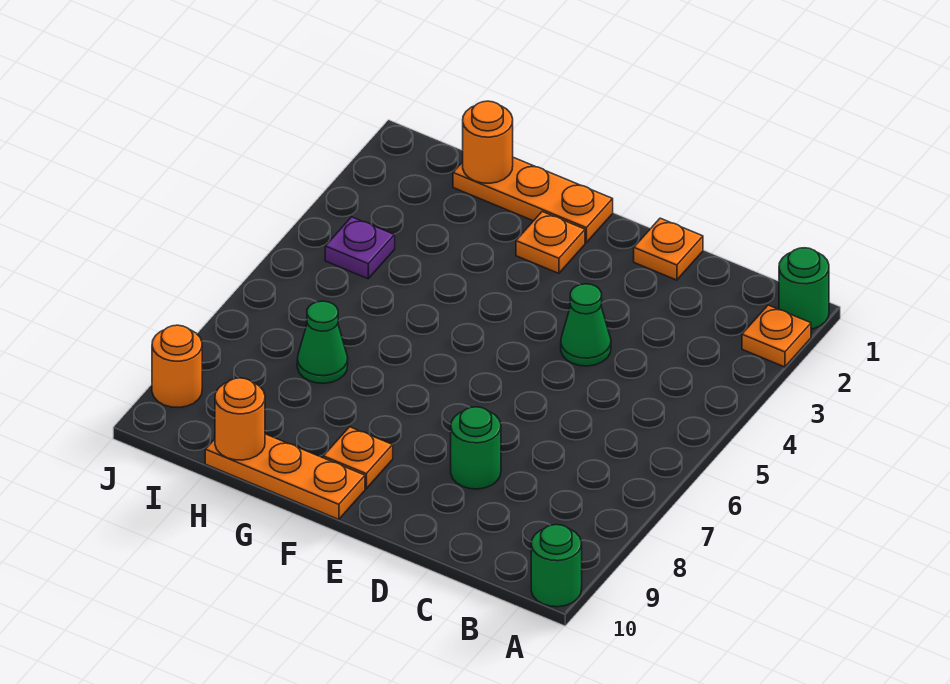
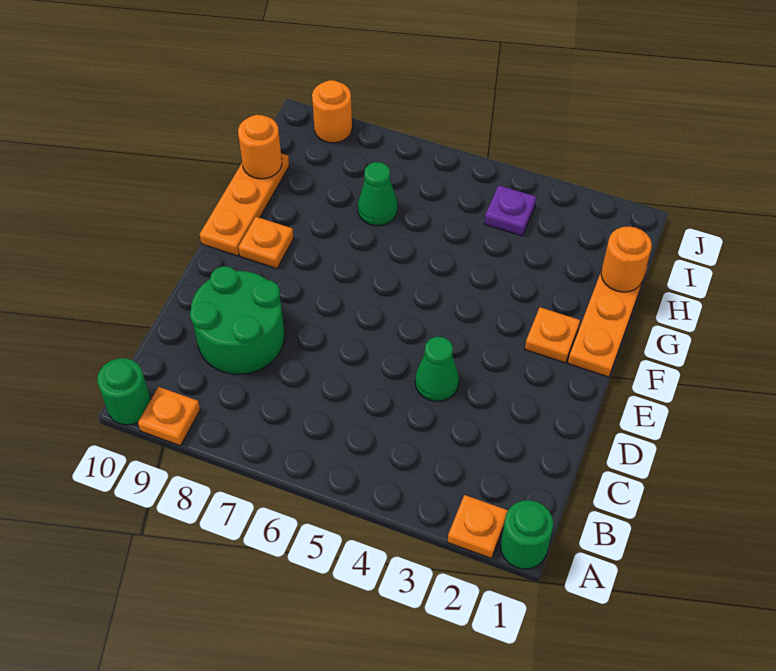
orange 1x1 plate [634,218,703,280] -> orange 1x1 plate moved to [138,387,200,446]
green 1x1 round brick [451,407,501,489] -> green 2x2 round brick [190,266,285,374]

